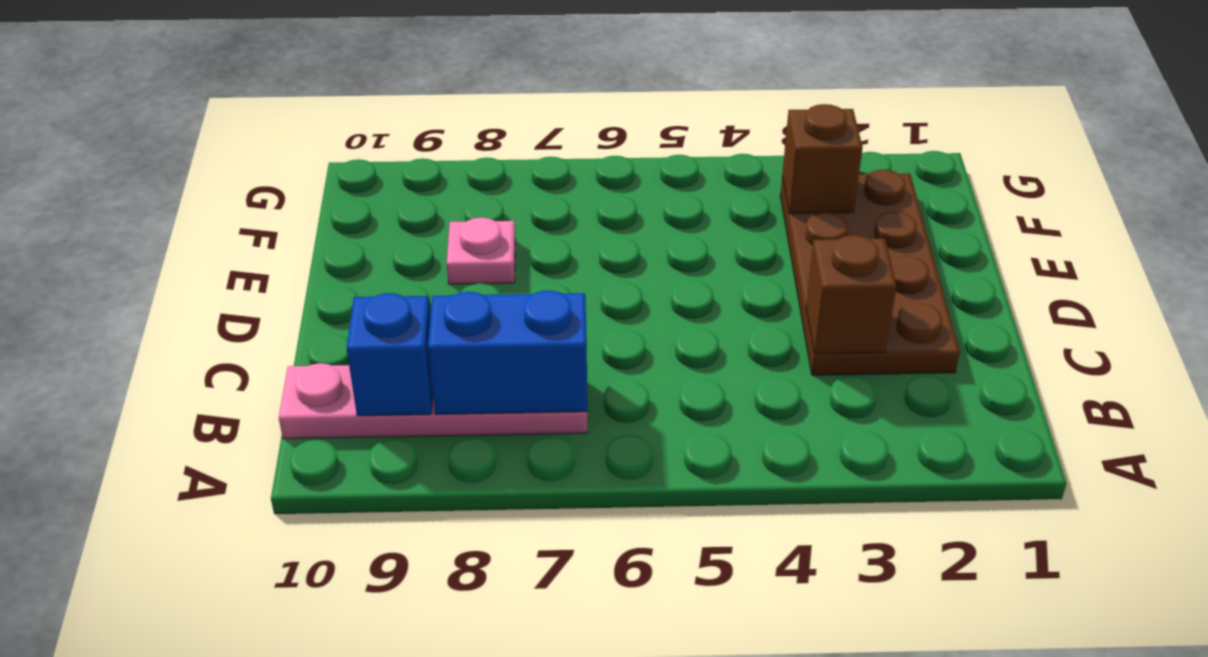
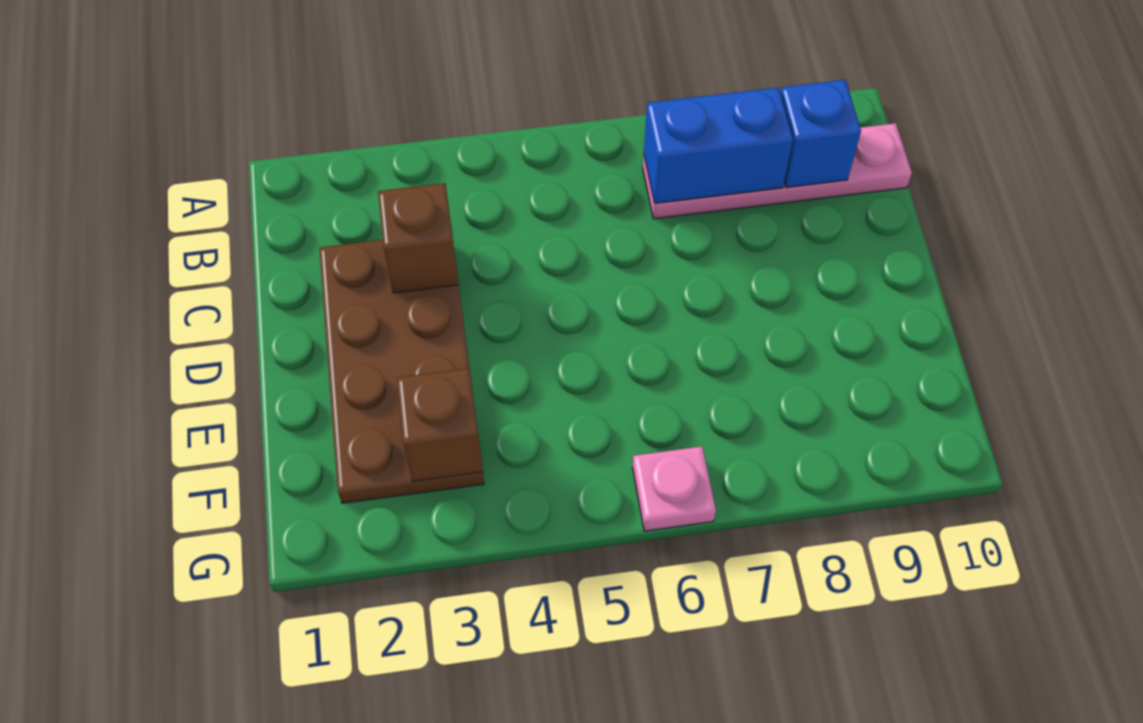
pink 1x1 plate [447,218,516,284] -> pink 1x1 plate moved to [632,446,716,531]

